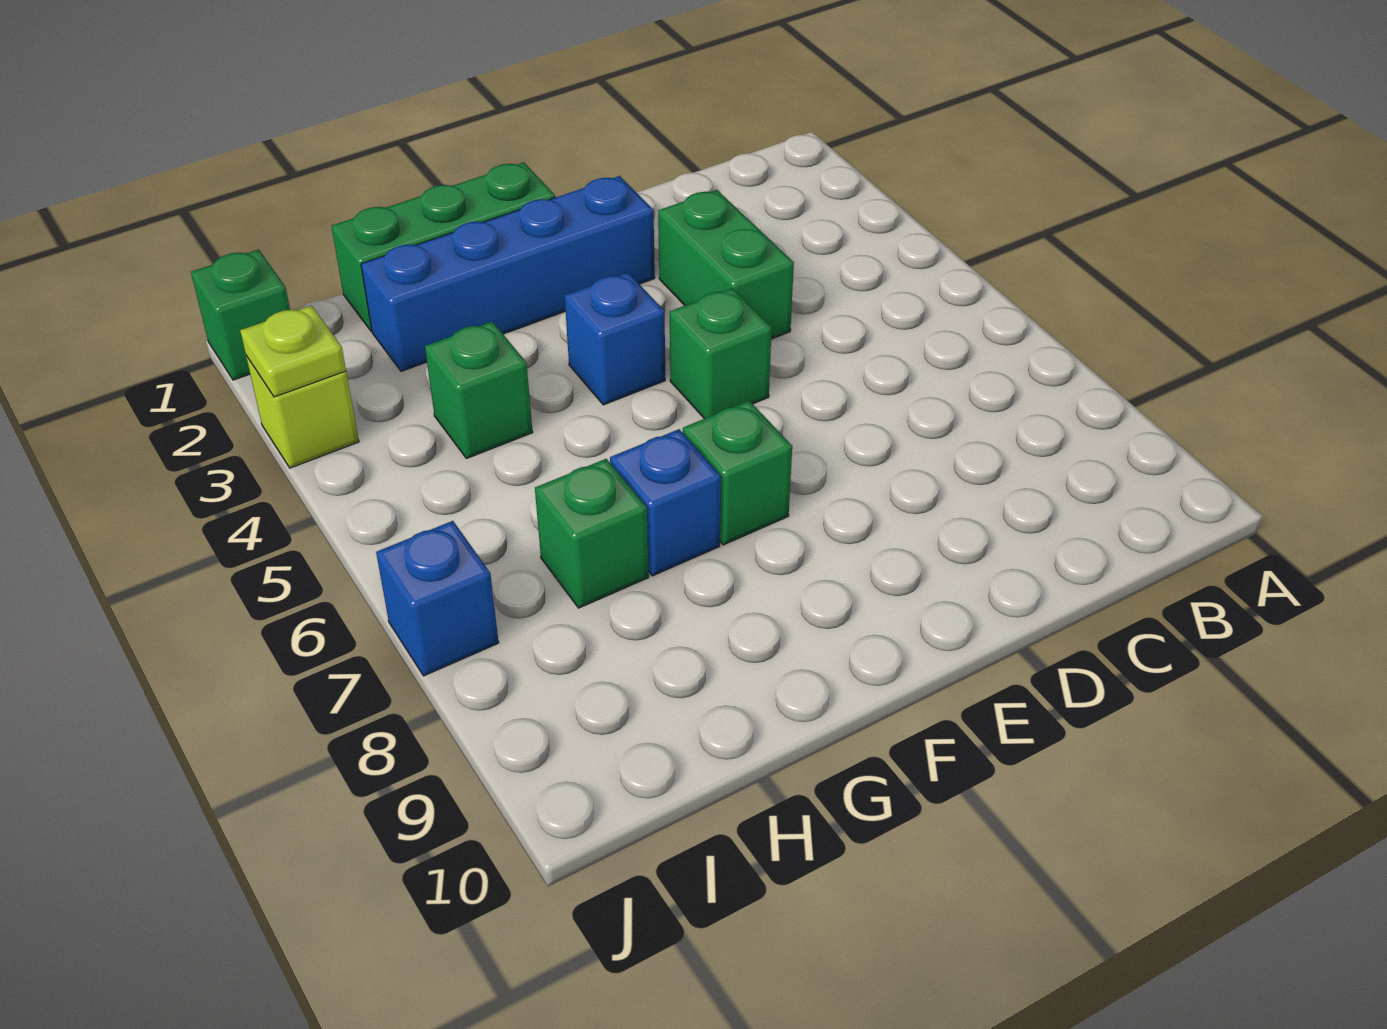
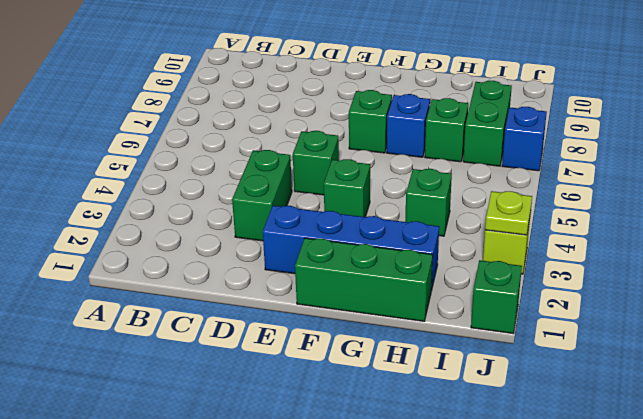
blue 1x1 brick [565,272,665,405] -> green 1x1 brick [324,159,370,217]
none -> green 1x2 brick [463,81,512,166]

